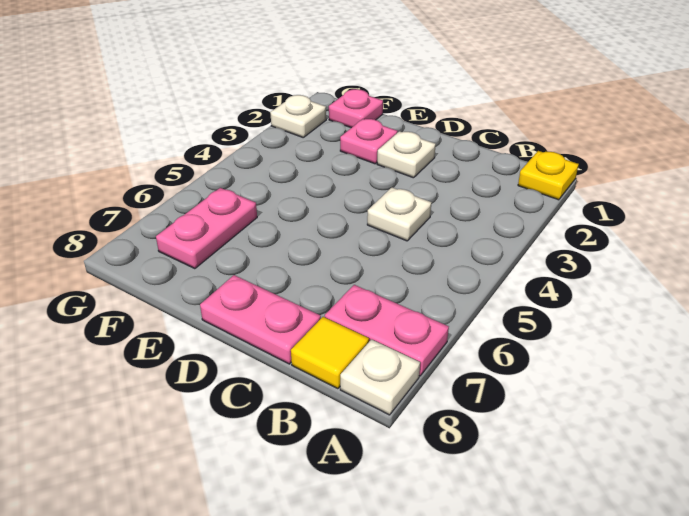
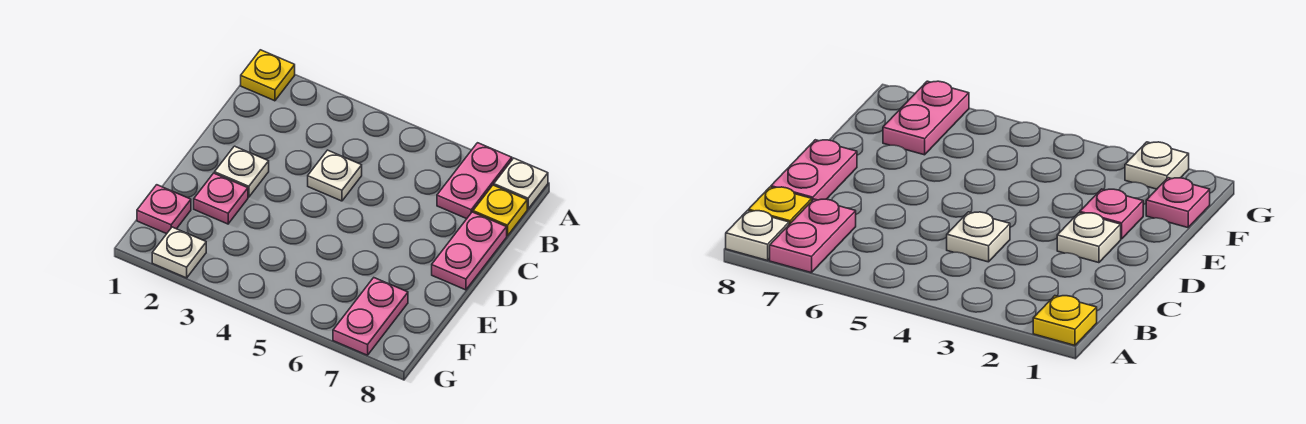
yellow 1x1 tile [291,317,369,389] -> yellow 1x1 plate [473,185,527,236]
pink 1x2 plate [156,188,257,269] -> pink 1x2 plate turned to [333,278,408,355]

